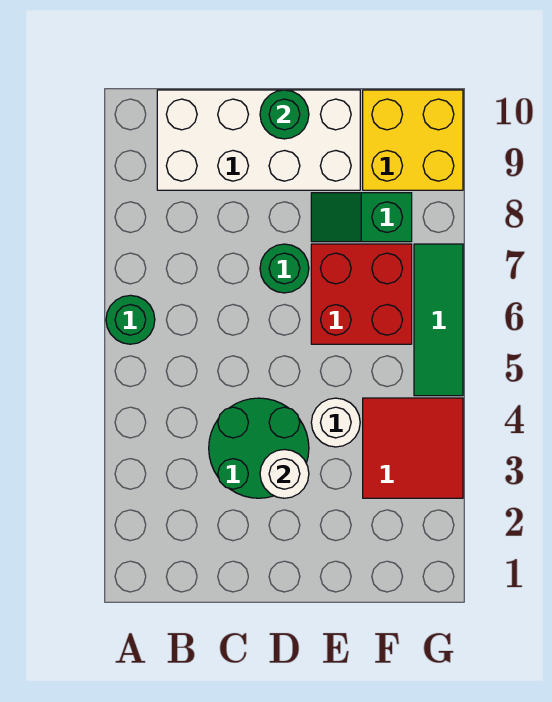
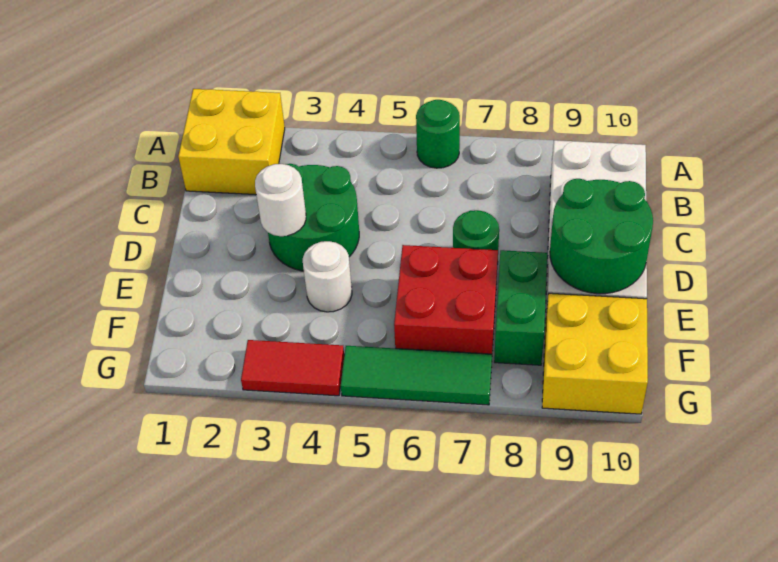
none -> yellow 2x2 brick [178,89,285,195]
green 1x1 round brick [260,90,309,139] -> green 2x2 round brick [550,179,653,294]
green 1x2 slope [311,193,412,242] -> green 1x2 brick [494,250,547,365]
red 2x2 tile [363,398,463,498] -> red 1x2 tile [241,340,344,396]

